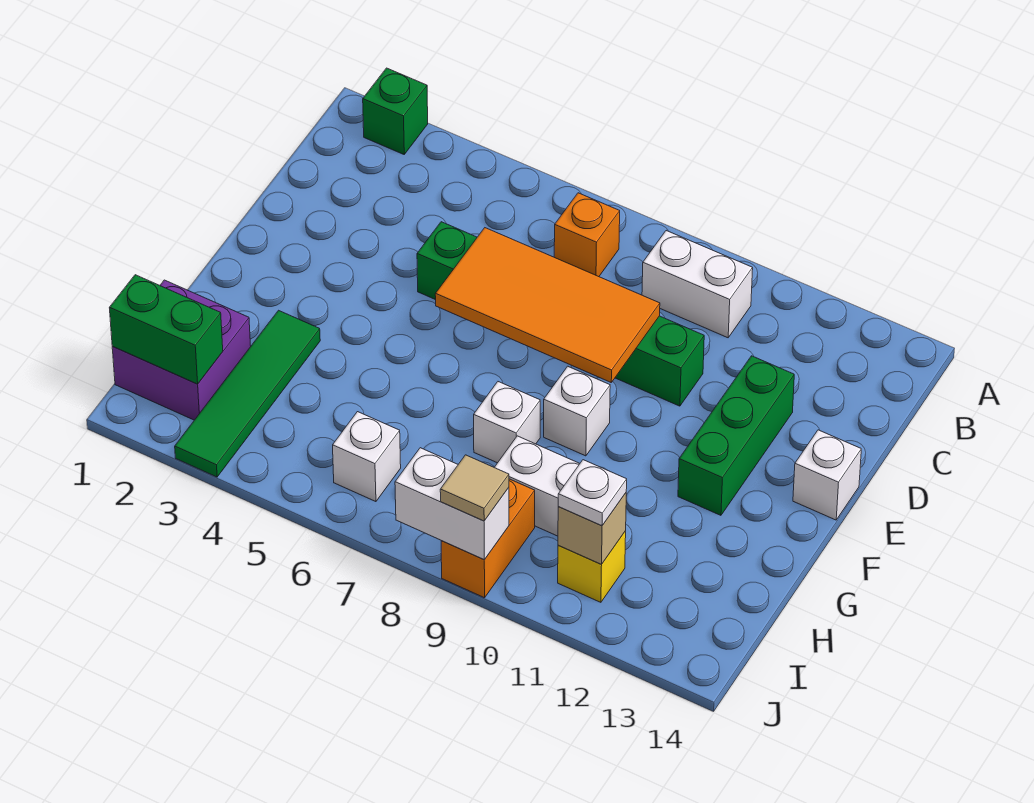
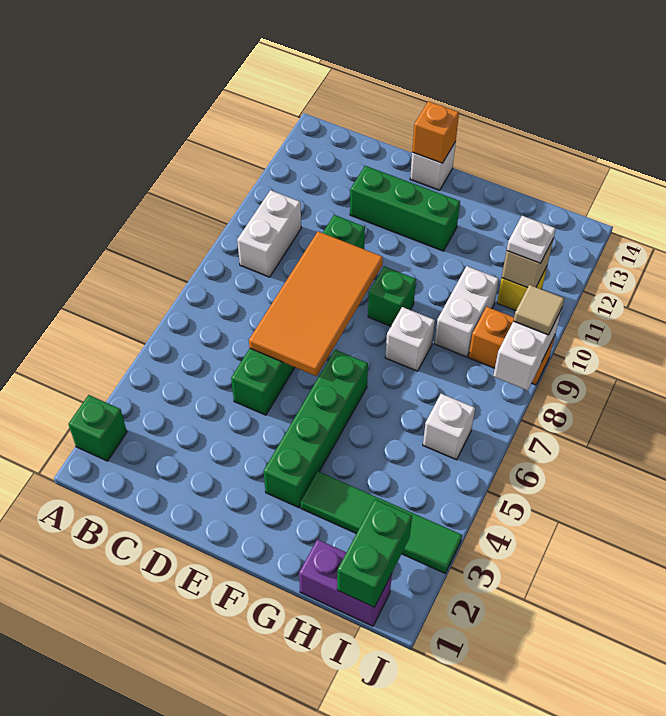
orange 1x1 brick [554,193,620,277] -> orange 1x1 brick moved to [412,101,459,163]
none -> green 1x4 brick [264,350,368,508]
white 1x1 brick [544,366,610,456] -> green 1x1 brick [368,266,416,326]
purple 2x2 brick [112,280,251,420] -> purple 1x2 brick [299,539,392,626]

